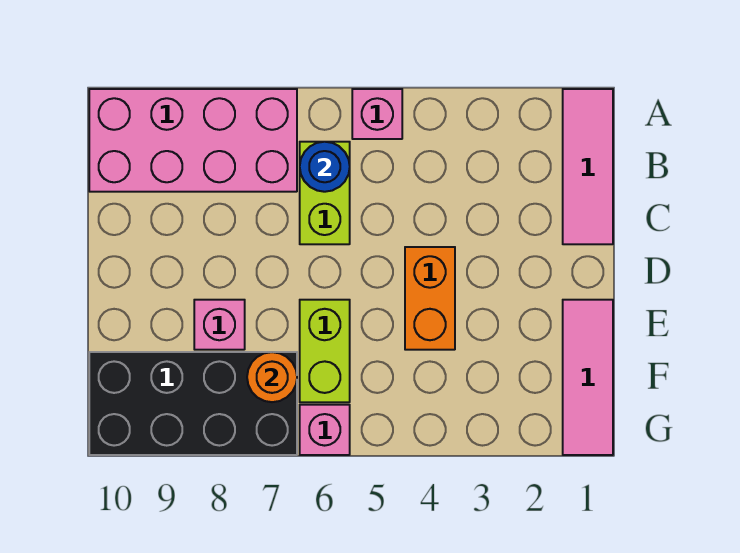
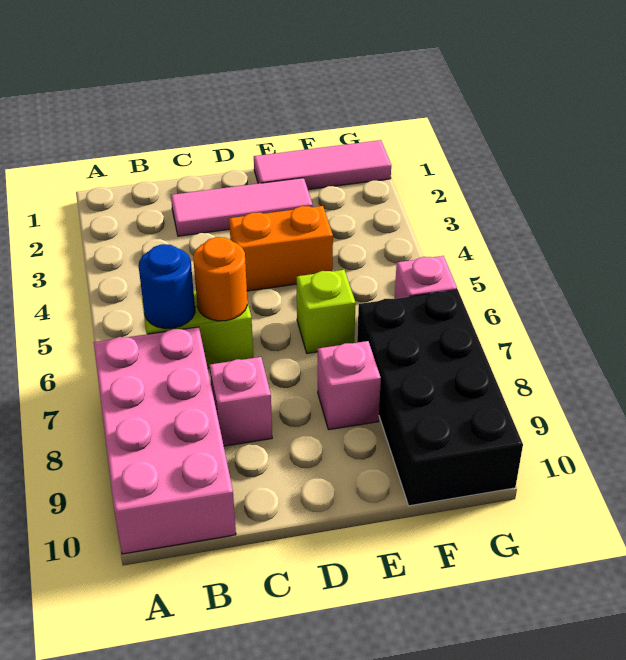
pink 1x3 tile [563,89,613,244] -> pink 1x3 tile moved to [171,178,313,236]
pink 1x1 brick [352,89,402,139] -> pink 1x1 brick moved to [210,357,272,446]
lime 1x2 brick [300,300,350,402] -> lime 1x1 brick [297,270,356,353]
orange 1x1 round brick [247,352,297,402] -> orange 1x1 round brick moved to [193,237,247,321]

